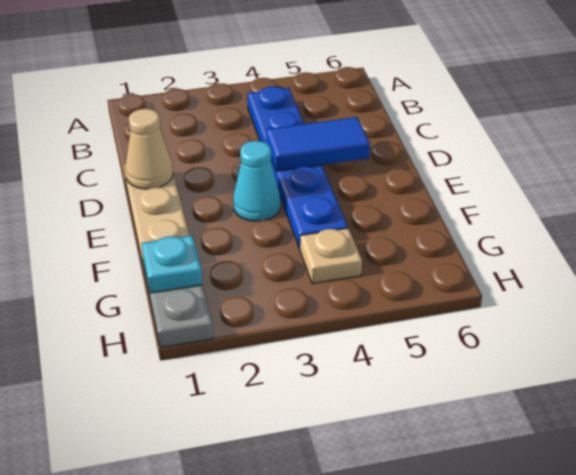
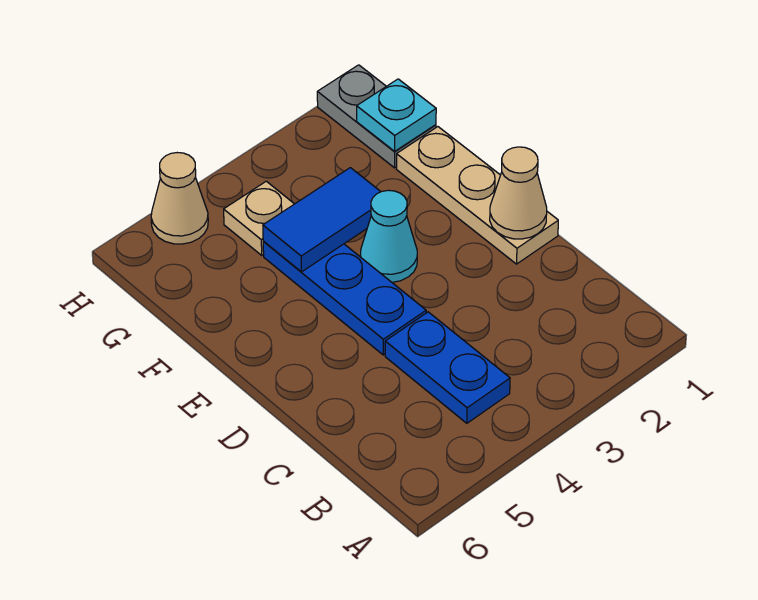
blue 1x2 tile [266,117,370,171] -> blue 1x2 tile moved to [263,168,381,272]
none -> tan 1x1 cone [151,153,208,244]

